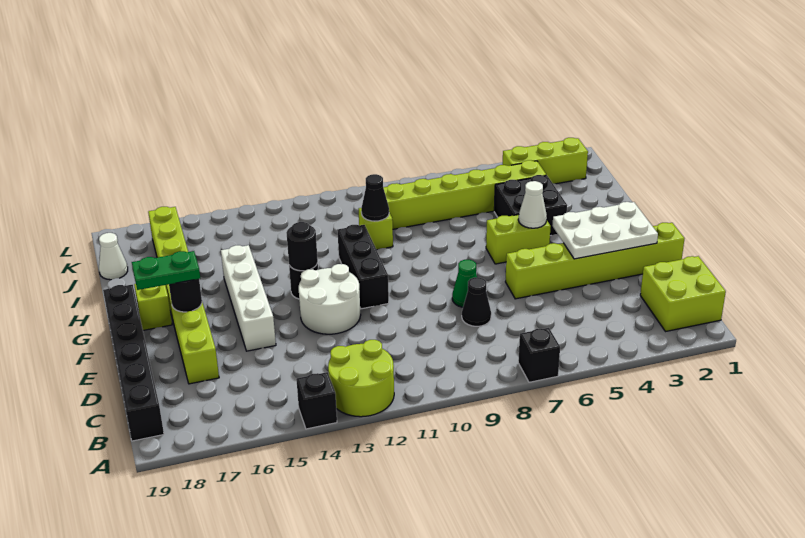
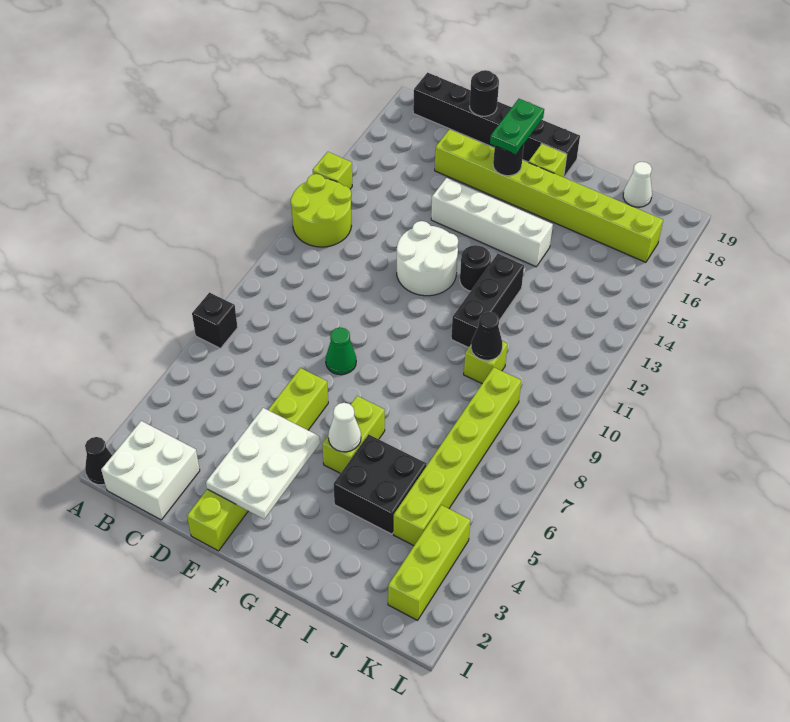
black 1x1 brick [296,372,337,429] -> lime 1x1 brick [313,152,352,189]
lime 2x2 brick [640,256,726,332] -> white 2x2 brick [101,421,200,520]
black 1x1 cone [462,277,491,326] -> black 1x1 cone moved to [85,437,112,485]
black 1x3 brick [337,225,389,309] -> black 1x3 brick turned to [451,254,524,348]
black 1x1 round brick [286,222,318,271] -> black 1x1 round brick moved to [470,70,499,116]

